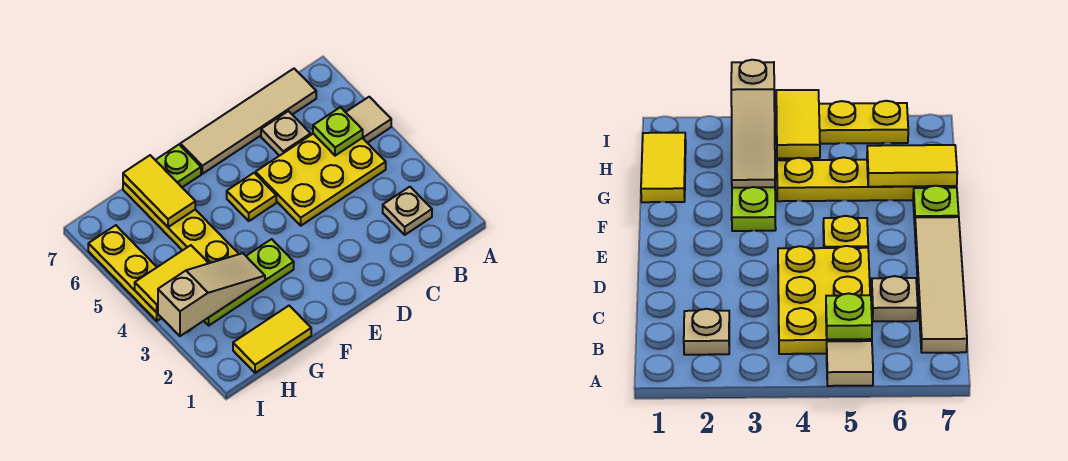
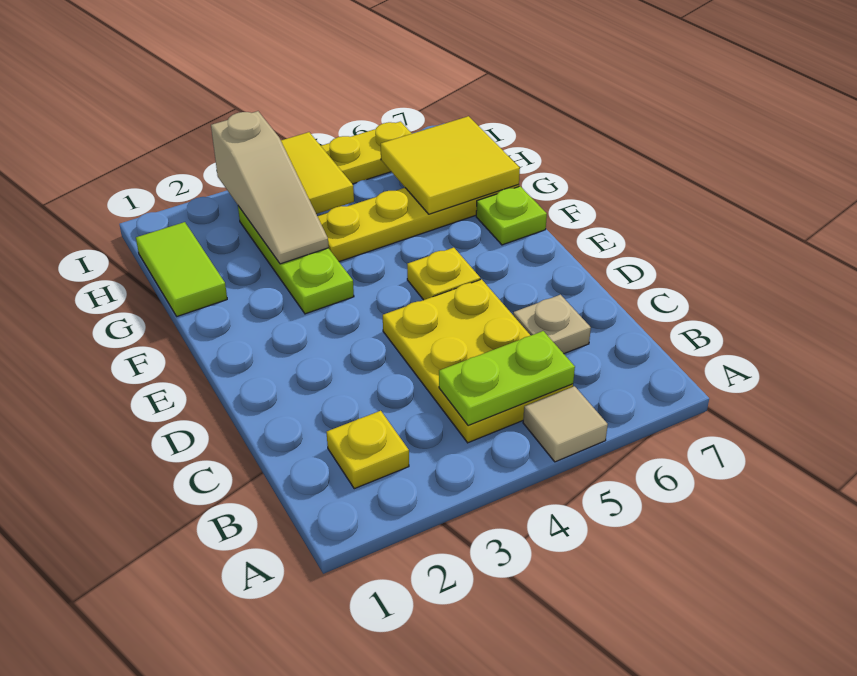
tan 1x1 plate [383,187,432,235] -> yellow 1x1 plate [327,411,409,489]
lime 1x1 plate [313,107,363,156] -> lime 1x2 plate [439,331,575,426]
tan 1x4 tile [180,69,316,174] -> none
yellow 1x2 tile [233,306,311,373] -> lime 1x2 tile [136,222,227,316]
yellow 1x2 tile [123,155,195,227] -> yellow 2x2 tile [381,116,520,214]

